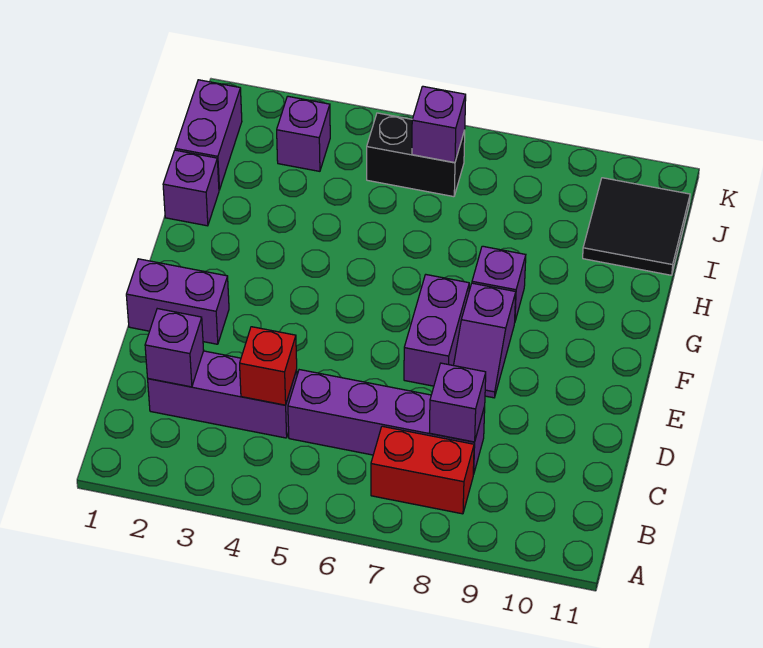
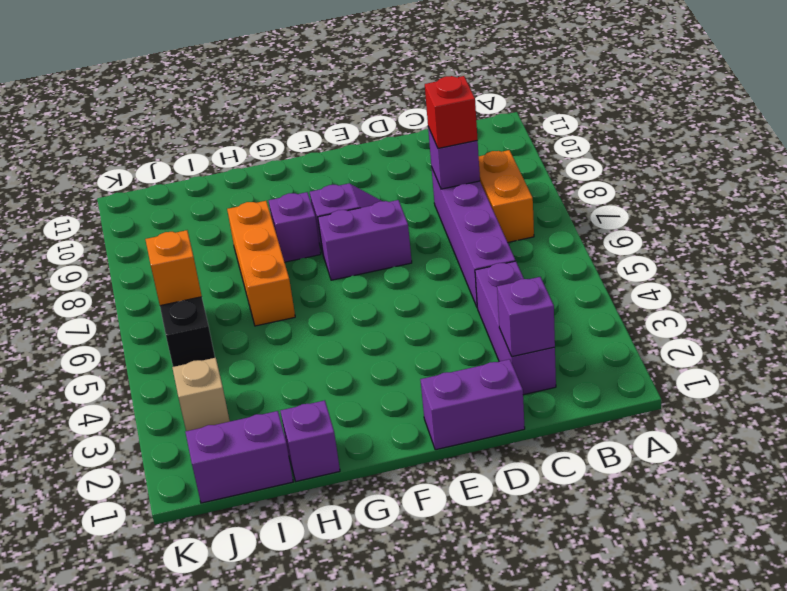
red 1x2 brick [371,426,474,514] -> orange 1x2 brick [479,150,534,242]
red 1x1 brick [240,327,297,405] -> red 1x1 brick moved to [425,76,478,148]
purple 1x2 brick [126,259,229,344] -> purple 1x2 brick turned to [420,359,525,450]
none -> orange 1x3 brick [227,201,295,326]
black 2x2 tile [583,178,690,275] -> none
purple 1x1 brick [277,96,330,171] -> tan 1x1 brick [172,358,230,431]
purple 1x1 brick [412,86,466,163] -> orange 1x1 brick [145,230,202,306]

